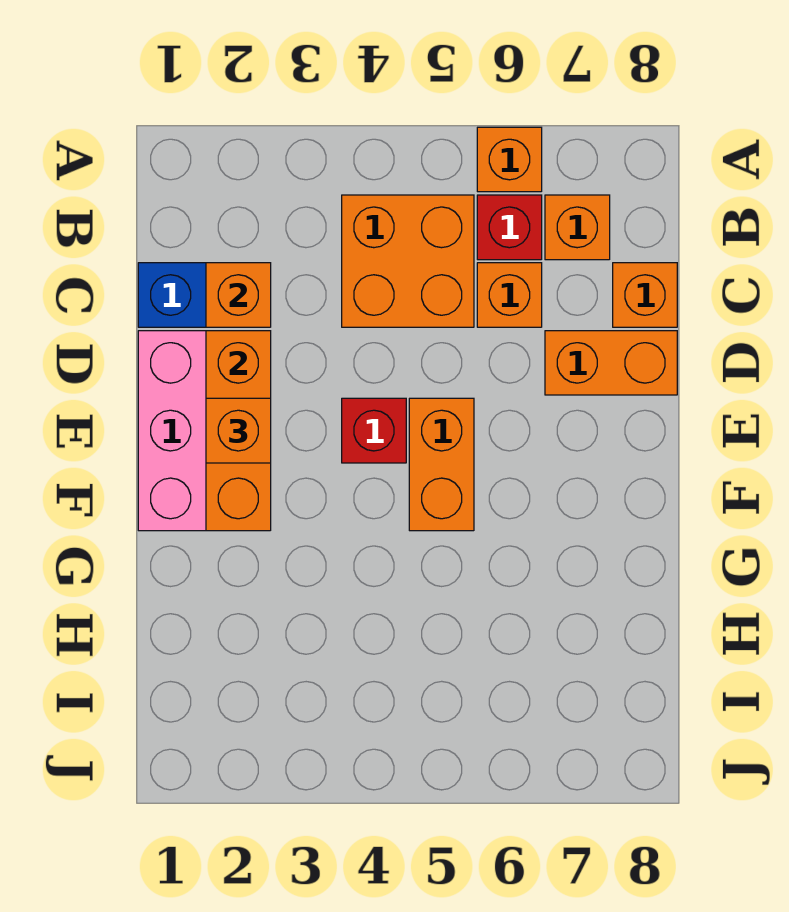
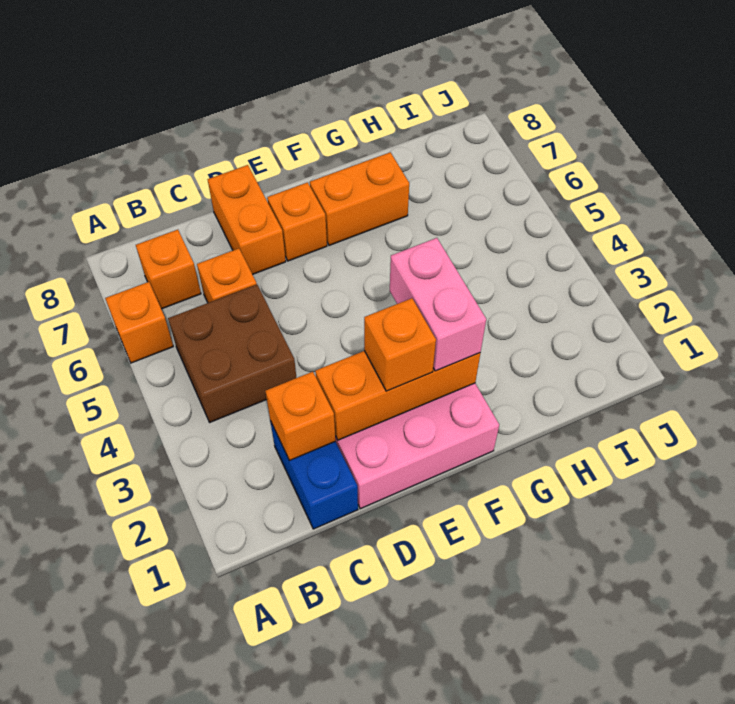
orange 2x2 brick [342,195,474,327] -> brown 2x2 brick [168,285,296,422]
red 1x1 brick [477,195,542,260] -> none
orange 1x1 brick [613,263,677,327] -> orange 1x1 brick moved to [267,182,327,261]
red 1x1 brick [342,398,406,463] -> none
orange 1x2 brick [409,398,474,531] -> orange 1x2 brick moved to [310,152,409,245]
none -> pink 1x2 brick [390,238,486,371]

